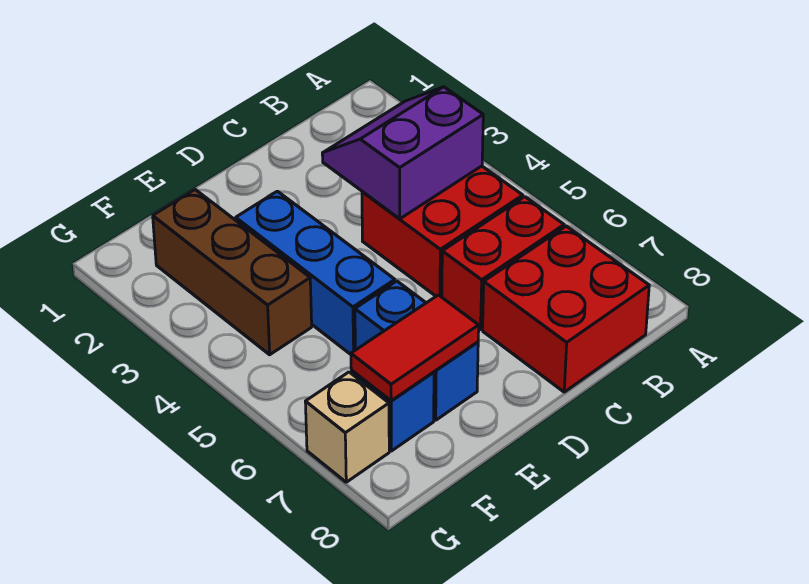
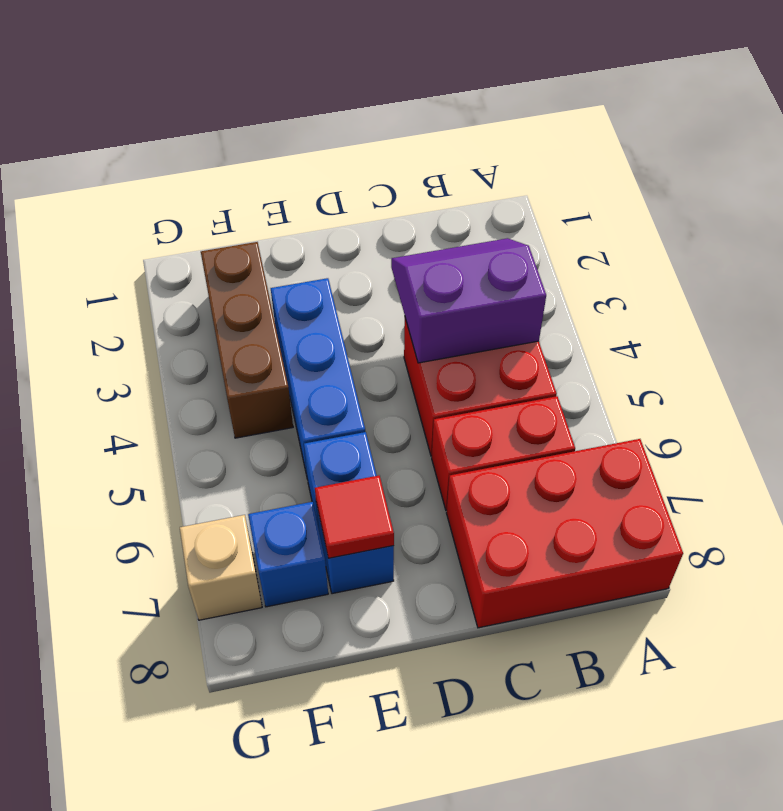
red 2x2 brick [483,226,649,392] -> red 2x3 brick [447,439,683,628]
red 1x2 tile [351,295,479,401] -> red 1x1 tile [315,476,394,558]

